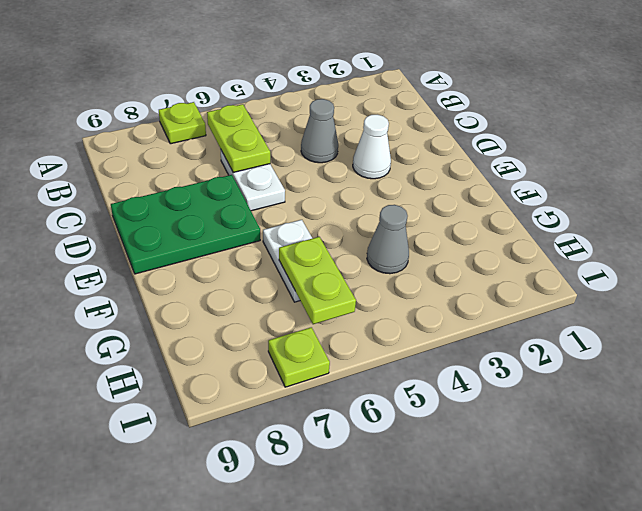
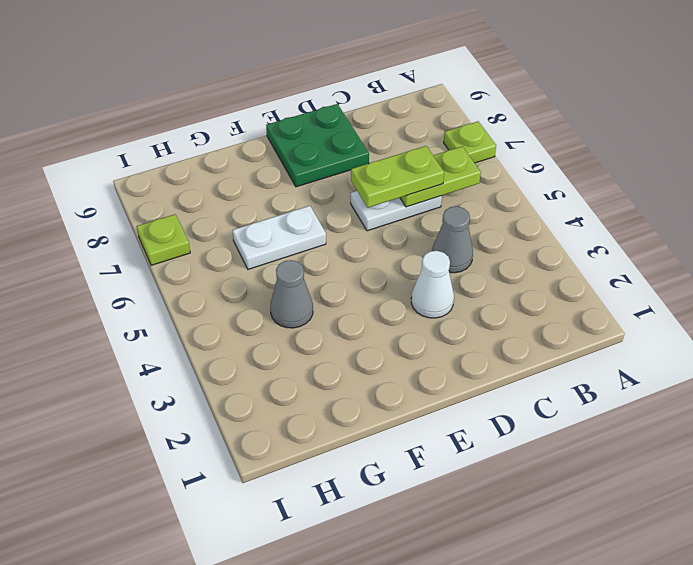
green 2x3 plate [111,175,260,274] -> green 2x2 plate [266,104,369,187]
lime 1x2 plate [279,237,356,324] -> lime 1x2 plate moved to [351,146,444,208]

